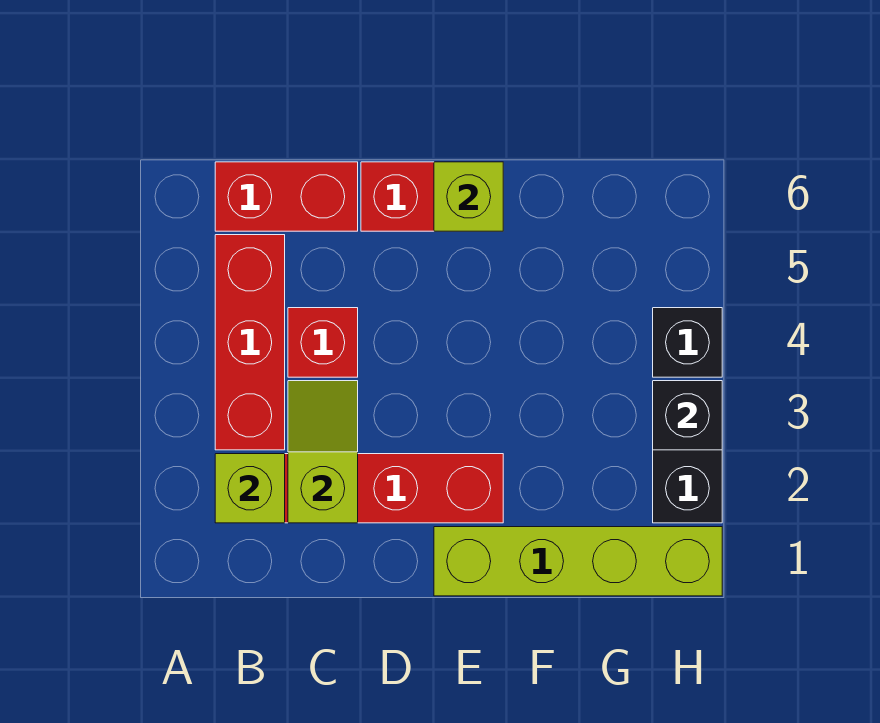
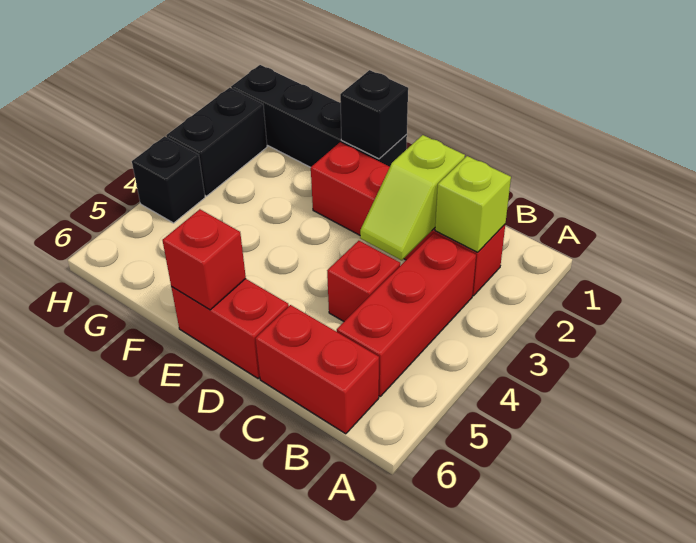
lime 1x4 brick [434,527,722,596] -> black 1x4 brick [231,65,407,167]
lime 1x1 brick [434,162,503,231] -> red 1x1 brick [162,209,246,310]
black 1x1 brick [653,381,722,450] -> black 1x1 brick moved to [340,70,408,159]

